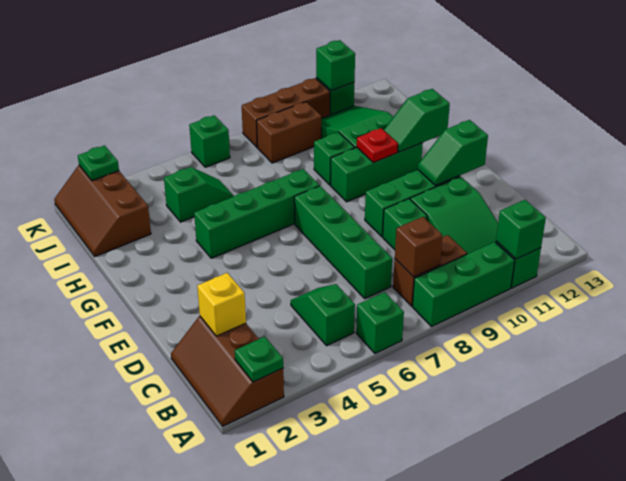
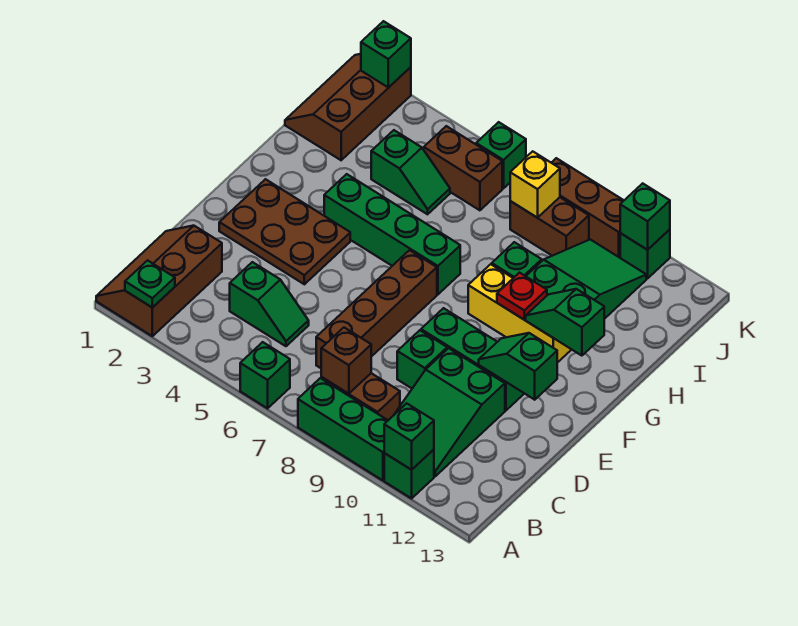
green 1x2 slope [291,284,355,346] -> green 1x2 slope turned to [230,262,309,346]
yellow 1x1 brick [197,273,246,336] -> yellow 1x1 brick moved to [510,151,560,218]
green 1x4 brick [294,186,392,299] -> brown 1x4 brick [316,250,437,368]
none -> brown 2x3 plate [219,179,350,284]
green 1x3 brick [331,143,423,202] -> yellow 1x3 brick [468,264,572,363]
none -> brown 1x2 brick [424,126,502,210]
green 1x1 plate [78,145,119,181] -> green 1x1 brick [361,21,411,88]

